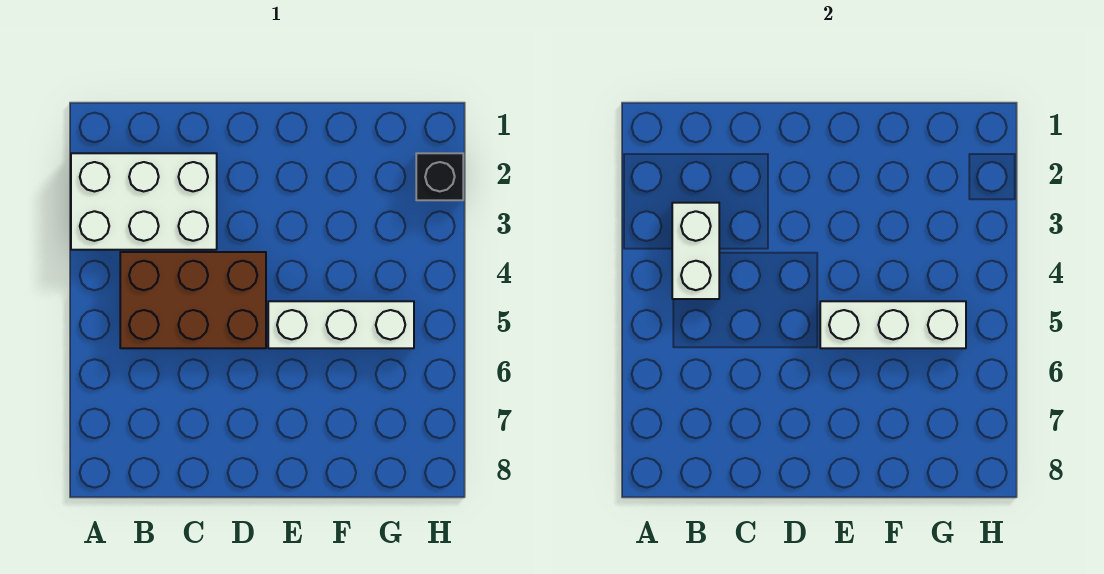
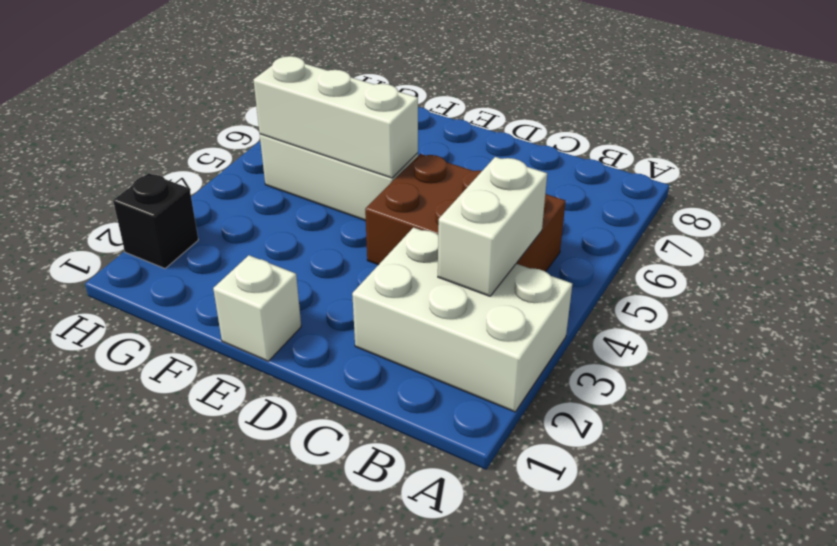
none -> white 1x1 brick [213,255,301,361]

